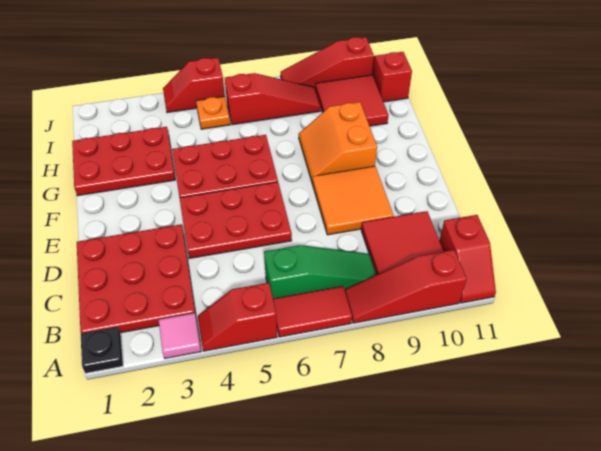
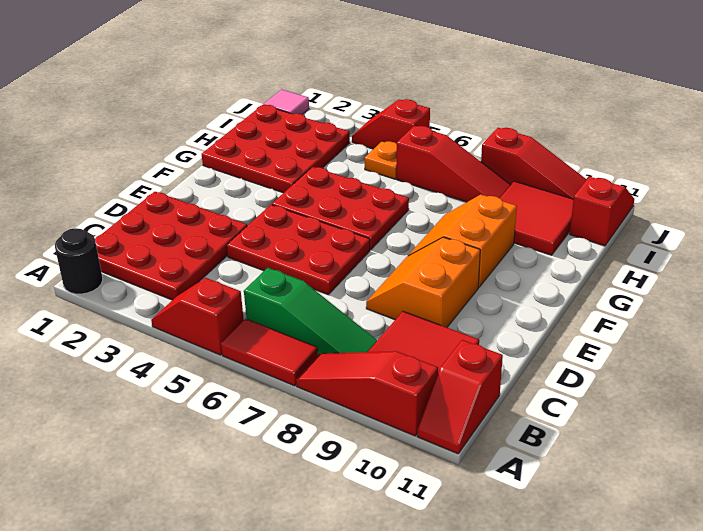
black 1x1 plate [81,327,123,373] -> black 1x1 round brick [55,228,103,294]
pink 1x1 tile [159,313,201,358] -> pink 1x1 tile moved to [263,89,309,115]
orange 2x2 tile [312,166,394,235] -> orange 2x2 slope [366,237,480,327]
red 2x3 plate [72,127,175,196] -> red 3x3 plate [202,105,350,193]
red 1x3 slope [281,37,374,91] -> red 1x3 slope turned to [481,128,587,199]

